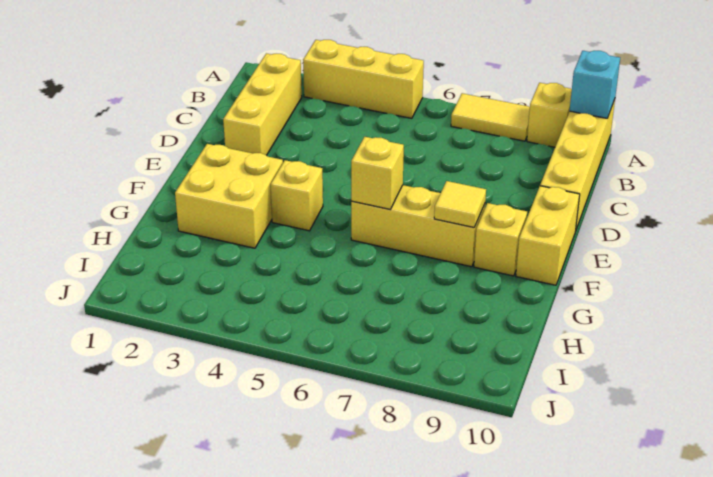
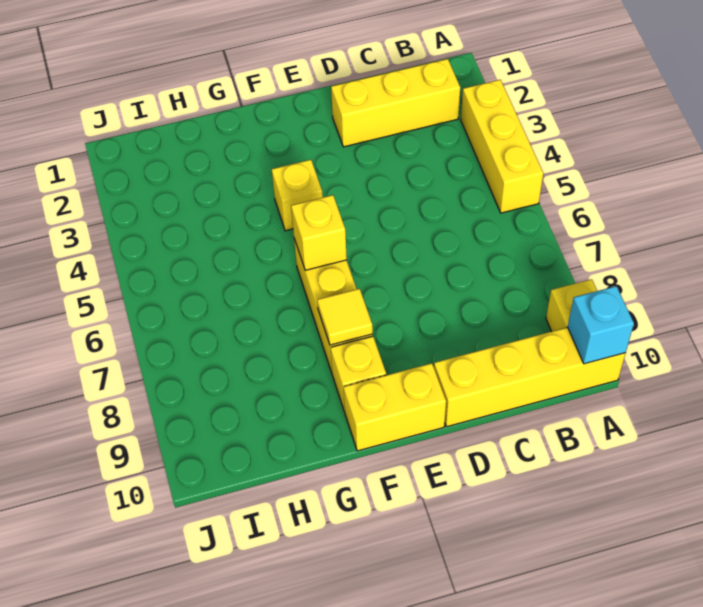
yellow 1x2 tile [451,93,530,141] -> none
yellow 2x2 brick [175,144,283,248] -> none

